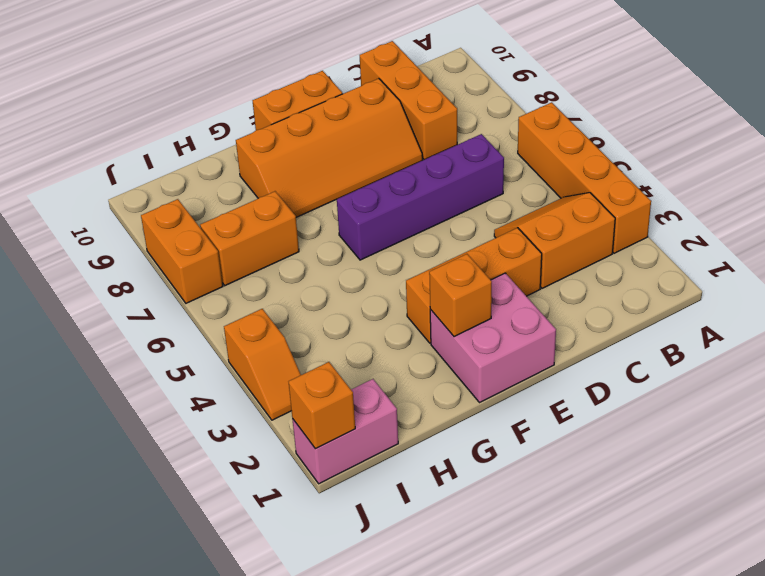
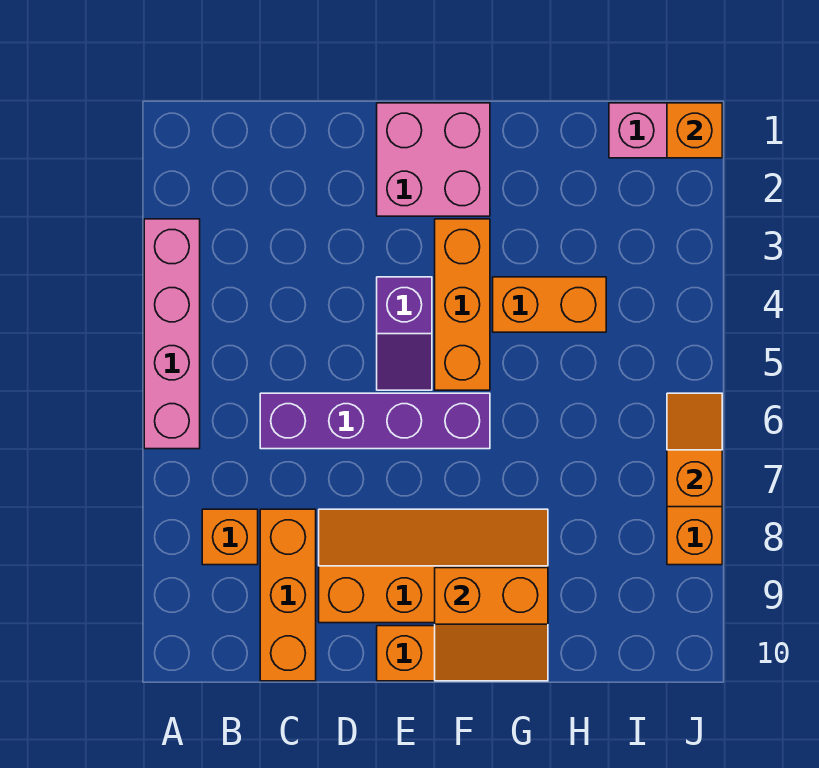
orange 1x4 brick [518,102,651,253] -> pink 1x4 brick [144,219,200,449]
orange 2x2 slope [494,193,615,288] -> orange 2x2 slope moved to [435,568,548,681]
orange 1x3 brick [406,228,542,343] -> orange 1x3 brick turned to [435,219,490,390]
none -> purple 1x2 slope [377,277,432,390]
orange 1x1 brick [429,254,492,337] -> orange 1x1 brick moved to [202,509,258,565]
orange 1x2 brick [200,191,299,286] -> orange 1x2 brick moved to [493,277,606,332]
orange 1x2 slope [224,309,301,420] -> orange 1x2 slope moved to [667,393,722,507]

